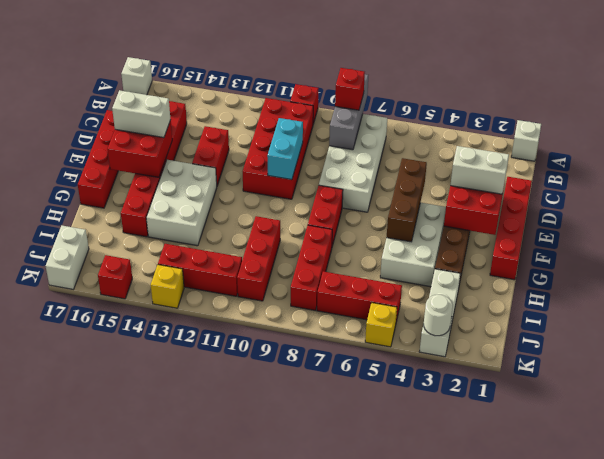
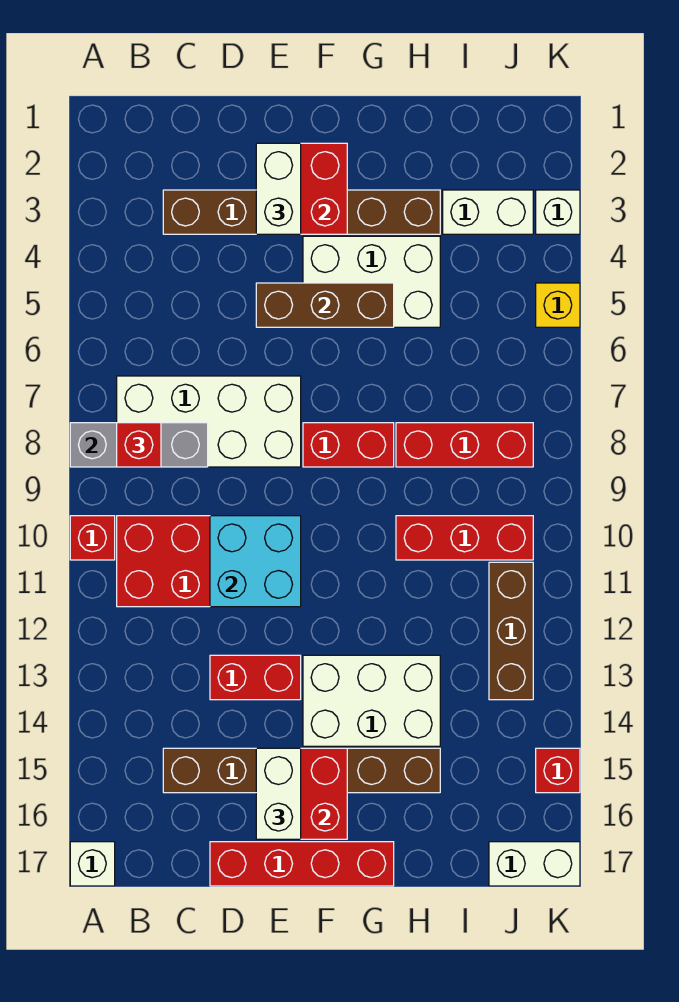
white 1x1 brick [511,120,541,161] -> none
red 1x6 brick [121,101,187,237] -> brown 1x6 brick [163,748,440,793]
red 1x4 brick [490,177,532,280] -> none
cyan 1x2 brick [267,118,303,180] -> cyan 2x2 brick [210,516,301,607]
red 1x3 brick [317,271,402,322] -> none
red 1x3 brick [158,244,242,296] -> brown 1x3 brick [489,562,533,700]
white 1x1 round brick [424,295,453,336] -> none
yellow 1x1 brick [151,265,184,308] -> none

